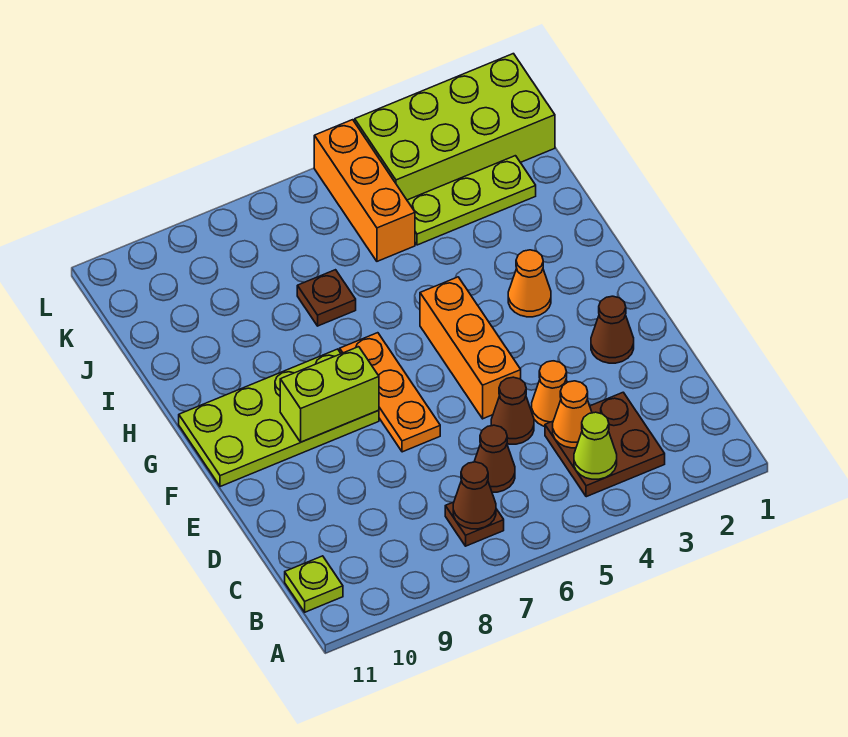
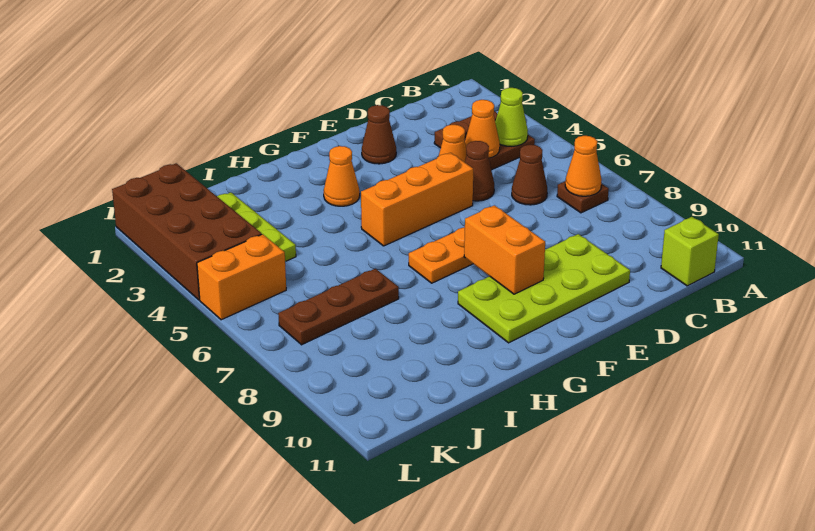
brown 1x1 cone [453,462,496,529] -> orange 1x1 cone [565,136,602,196]
lime 1x1 plate [285,556,343,612] -> lime 1x1 brick [661,217,719,286]
lime 2x4 plate [179,349,379,487] -> lime 2x4 plate turned to [458,234,630,343]
lime 1x2 brick [280,347,379,442] -> orange 1x2 brick [464,205,545,294]
brown 1x1 plate [297,270,356,326] -> brown 1x3 plate [278,269,399,345]
orange 1x3 brick [314,120,415,261] -> orange 1x2 brick [197,234,286,320]
lime 2x4 brick [355,54,555,200] -> brown 2x4 brick [112,163,262,300]

